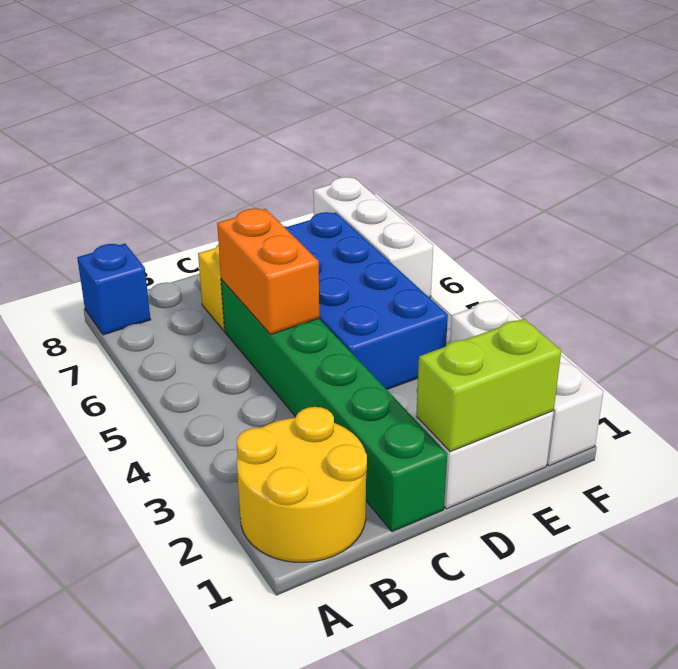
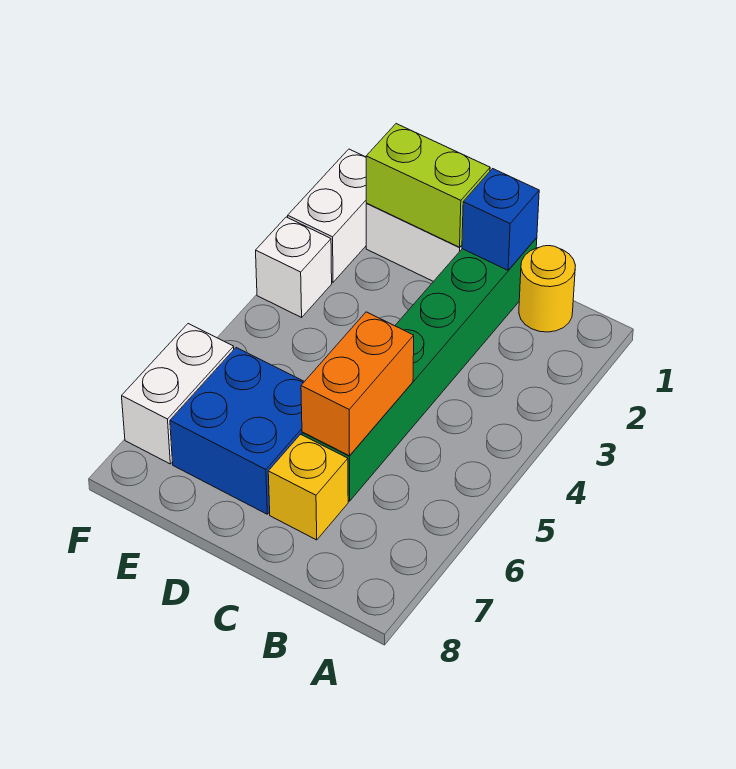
yellow 2x2 round brick [237,407,367,562] -> yellow 1x1 round brick [519,246,575,332]
blue 1x1 brick [77,244,151,335] -> blue 1x1 brick moved to [462,169,539,270]
blue 2x4 brick [284,212,448,389] -> blue 2x2 brick [170,348,304,514]
white 1x3 brick [313,177,433,298] -> white 1x2 brick [122,324,234,464]

